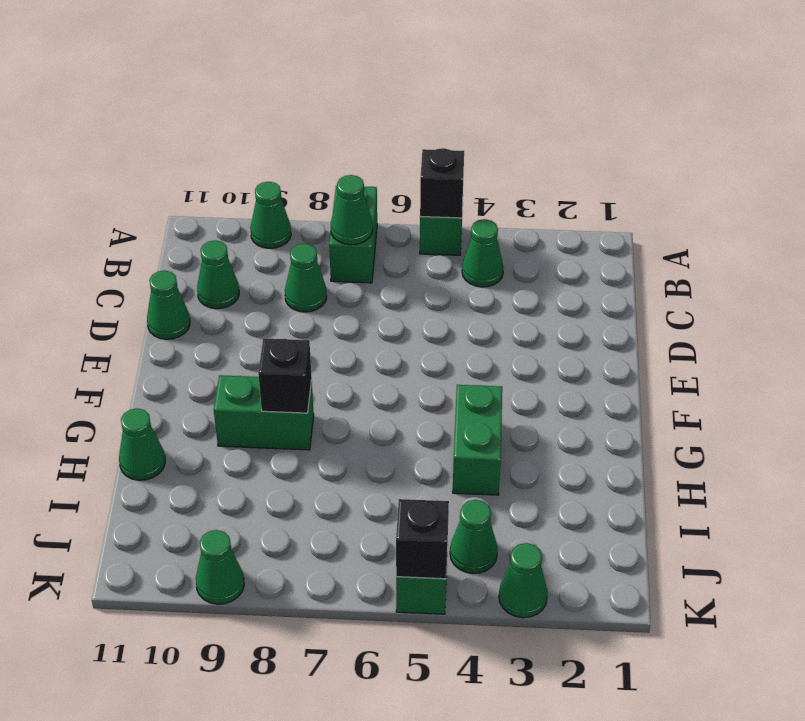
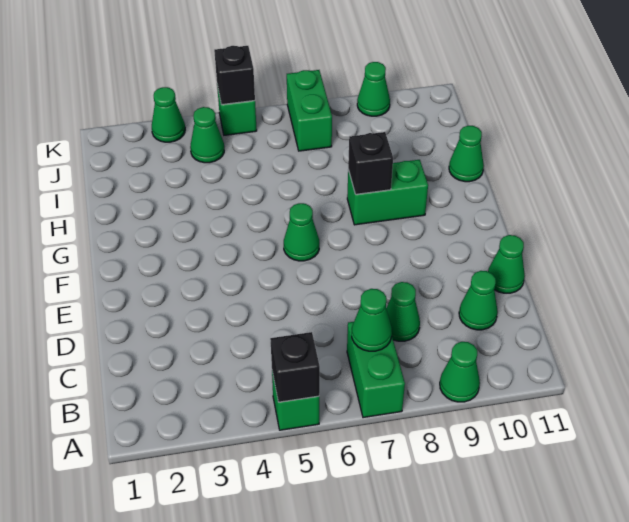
green 1x1 cone [462,219,504,287] -> green 1x1 cone moved to [284,203,319,261]
green 1x2 brick [453,385,502,495] -> green 1x2 brick moved to [287,70,332,151]

